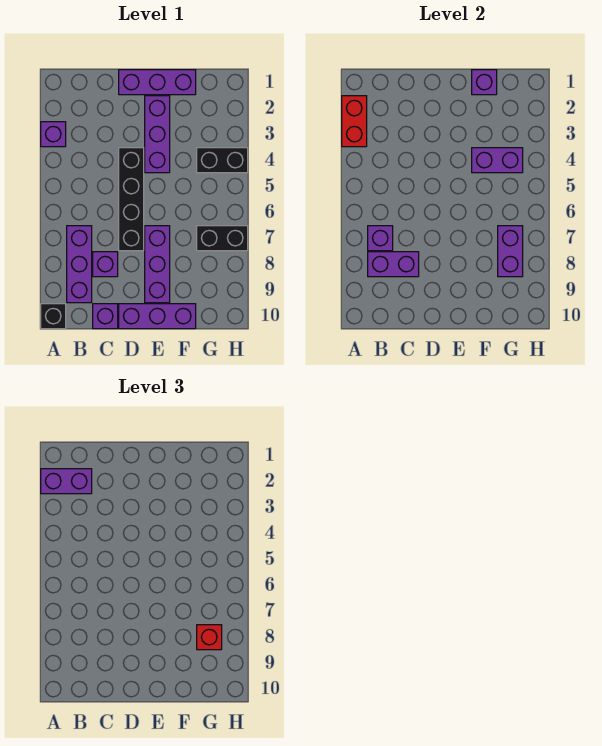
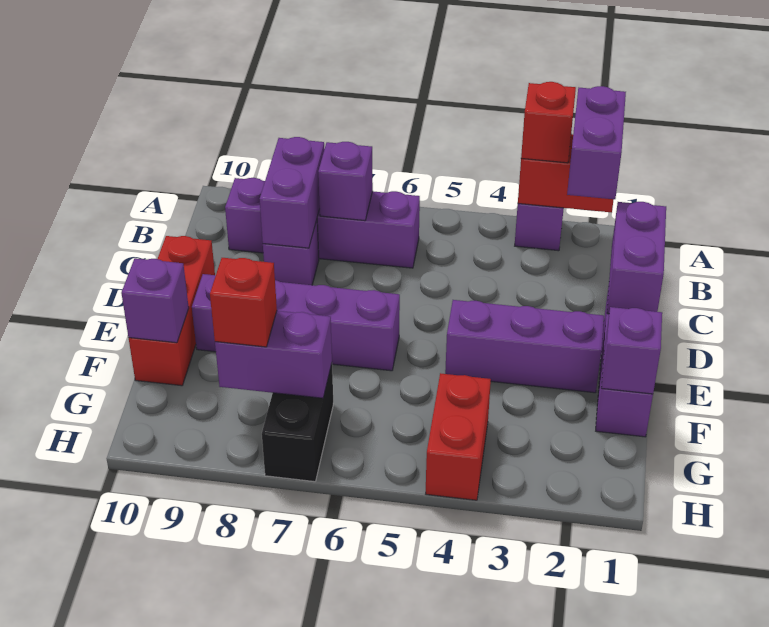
none -> red 1x1 brick [521,82,576,163]
black 1x1 brick [41,304,66,329] -> none
purple 1x3 brick [67,226,92,303] -> purple 1x4 brick [225,178,420,268]
purple 1x1 brick [93,304,118,329] -> purple 1x1 brick moved to [121,258,189,343]
black 1x4 brick [119,148,144,251] -> none
purple 1x3 brick [119,304,196,329] -> red 1x3 brick [129,236,215,386]
purple 1x3 brick [145,226,170,303] -> purple 1x4 brick [192,274,400,371]
purple 1x2 brick [472,148,523,173] -> purple 1x2 brick moved to [607,202,666,314]
black 1x2 brick [197,148,248,173] -> red 1x2 brick [426,373,491,500]

